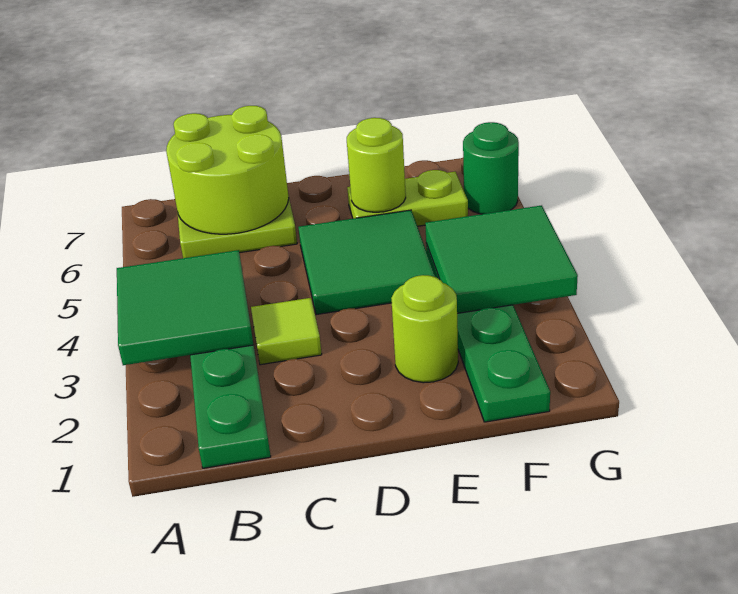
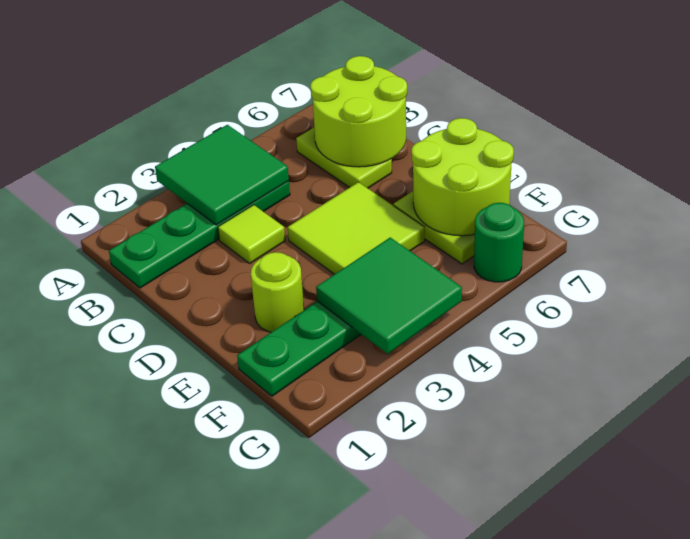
green 2x2 tile [298,210,435,315] -> lime 2x2 tile [288,182,425,274]
lime 1x1 round brick [347,118,406,212] -> lime 2x2 round brick [412,118,514,236]

